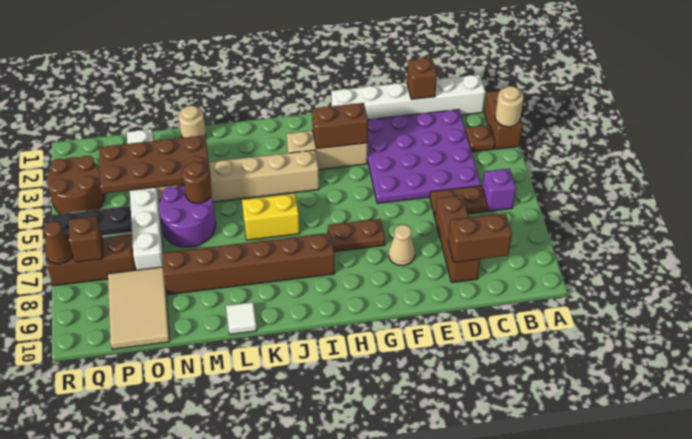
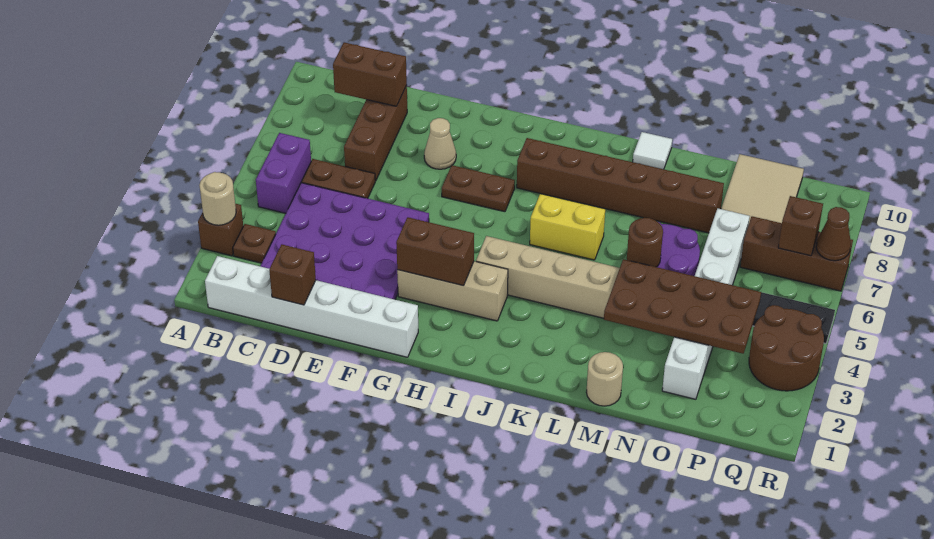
brown 1x2 brick [484,90,523,149] -> brown 1x1 brick [198,204,243,256]
purple 1x1 brick [482,168,516,211] -> purple 1x2 brick [256,133,311,213]

